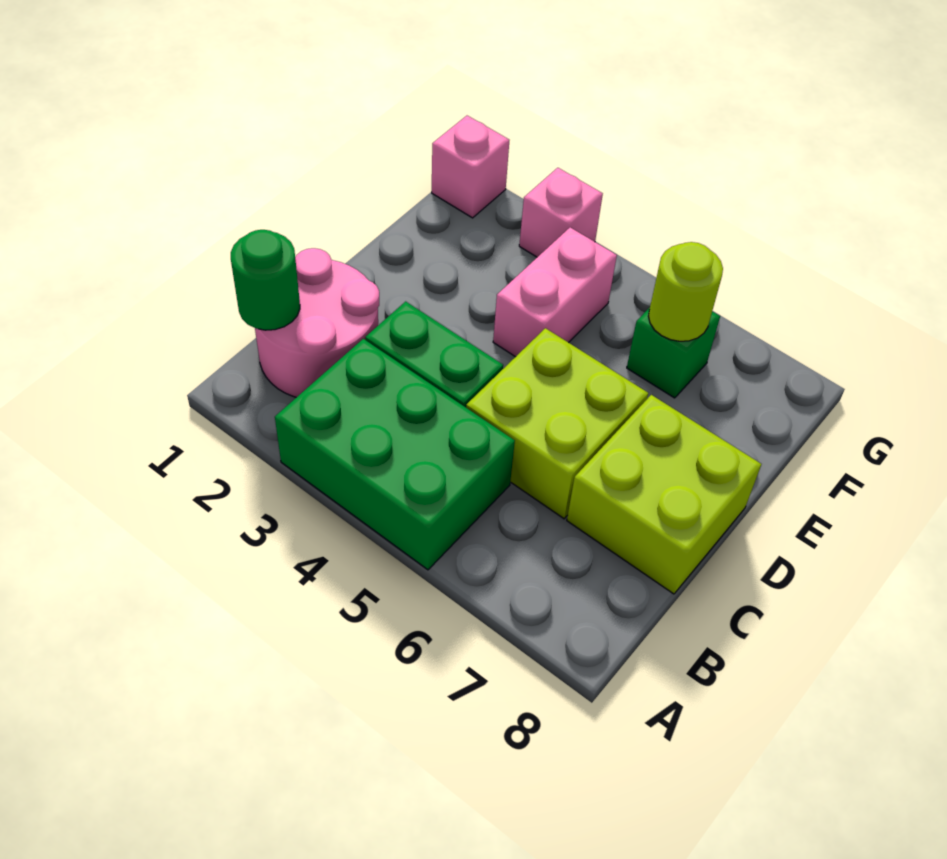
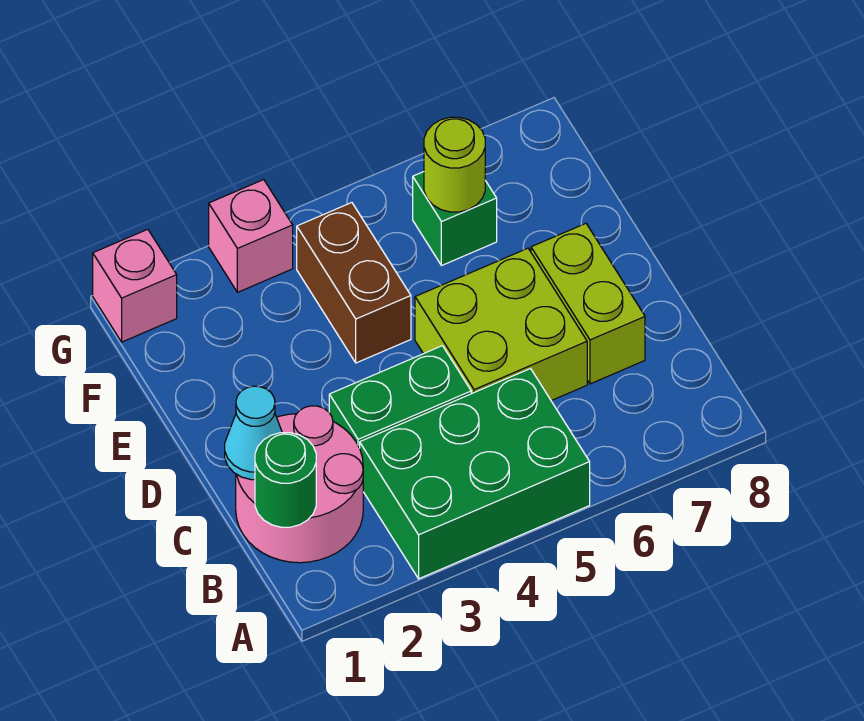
none -> cyan 1x1 cone [225,386,282,480]
lime 2x2 brick [567,395,761,594] -> lime 1x2 brick [531,224,645,384]
pink 1x2 brick [493,227,617,357] -> brown 1x2 brick [297,203,411,363]

